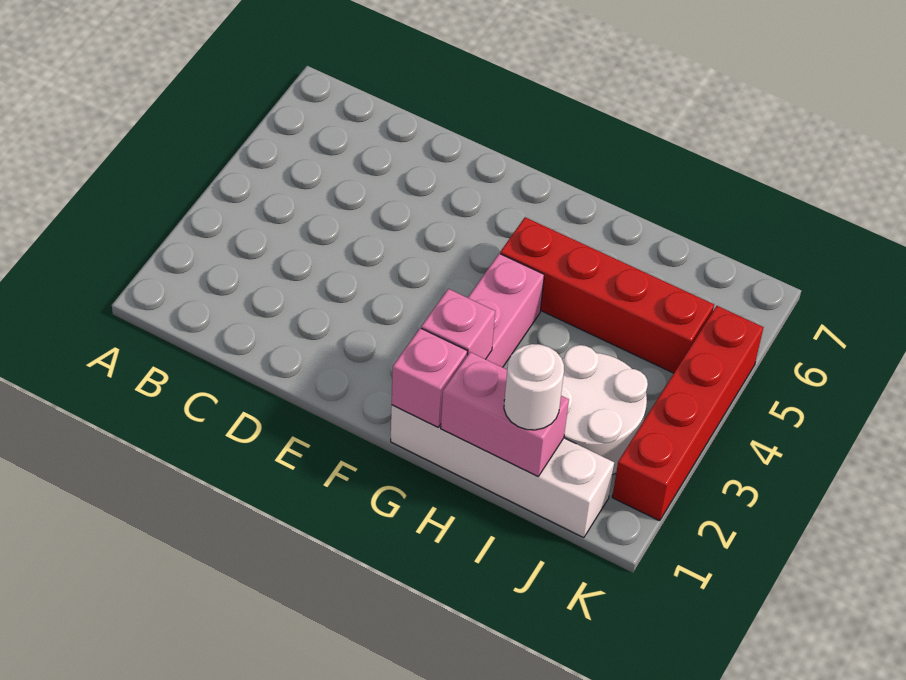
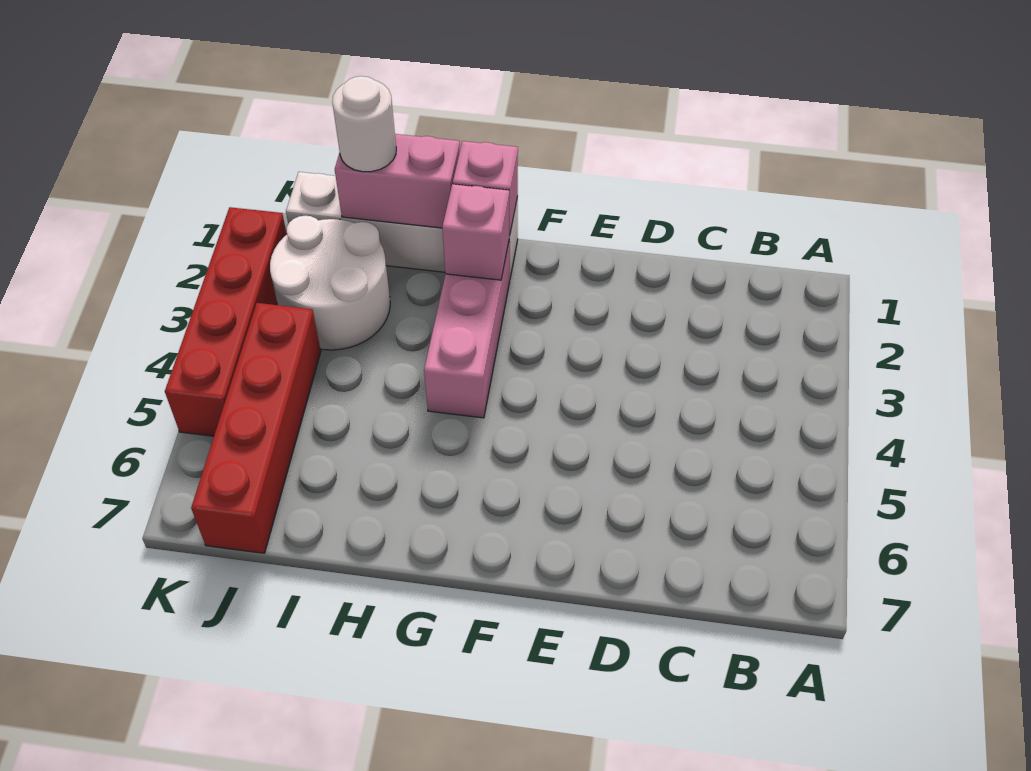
red 1x4 brick [500,217,714,373] -> red 1x4 brick turned to [191,303,321,553]

